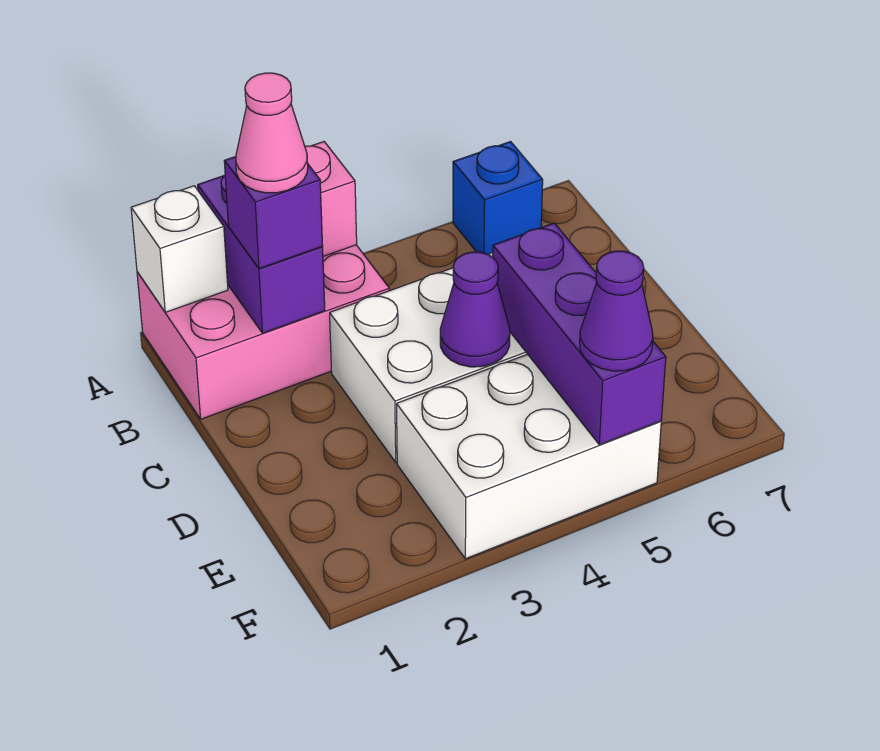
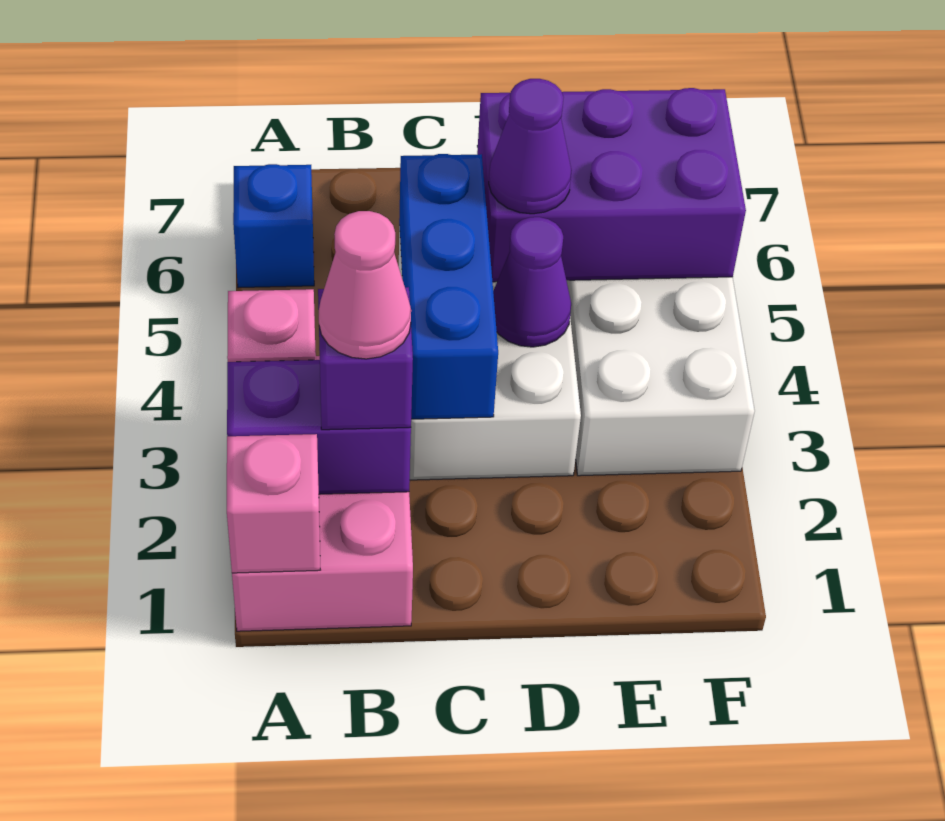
white 1x1 brick [131,186,228,312] -> pink 1x1 brick [227,434,320,573]
none -> blue 1x3 brick [399,154,498,419]
purple 1x3 brick [493,223,666,445] -> purple 2x3 brick [477,88,746,282]
purple 1x1 cone [580,251,653,371] -> purple 1x1 cone moved to [489,79,572,214]

